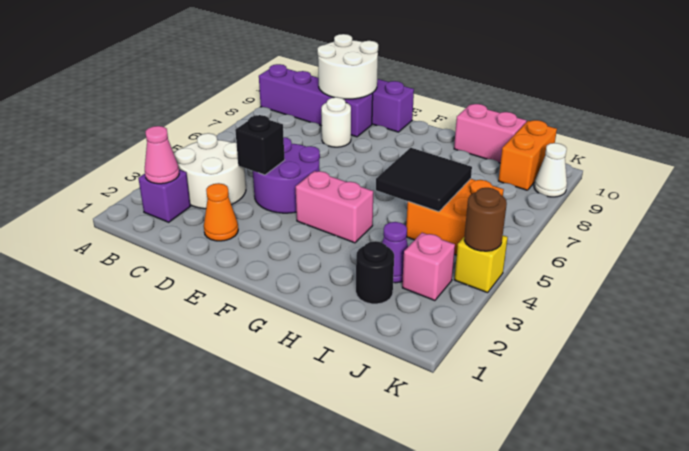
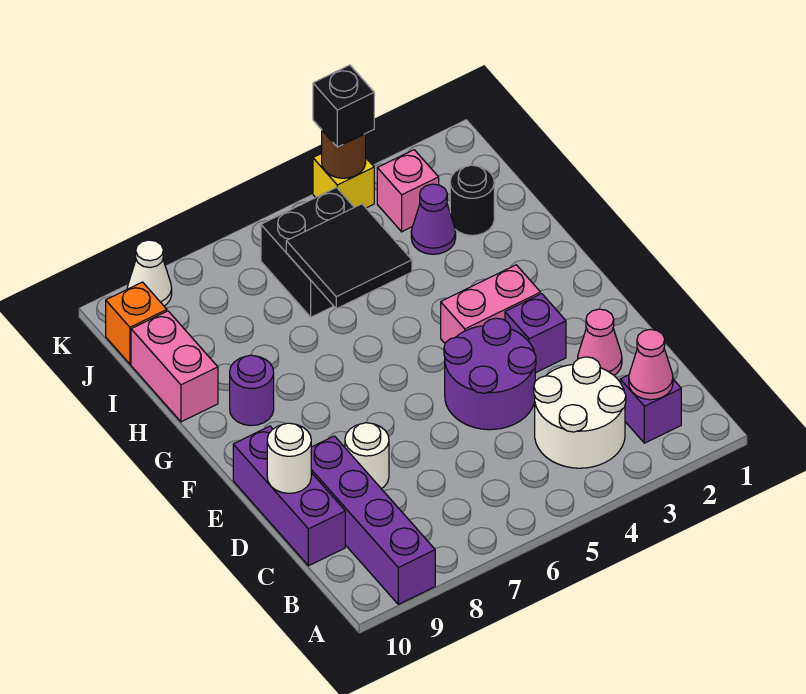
white 2x2 round brick [317,34,378,99] -> white 1x1 round brick [267,423,311,493]
orange 1x1 cone [204,183,238,241] -> pink 1x1 cone [578,309,622,375]
black 1x1 brick [235,115,285,175] -> black 1x1 brick moved to [313,65,374,147]
none -> purple 1x1 brick [505,294,566,373]
pink 1x2 brick [296,171,373,243] -> pink 1x2 brick turned to [441,265,541,343]
none -> purple 1x1 round brick [230,355,274,426]
orange 2x2 brick [406,179,504,255] -> black 2x2 brick [261,188,354,317]
orange 1x2 brick [498,120,557,190] -> orange 1x1 brick [106,282,167,364]

